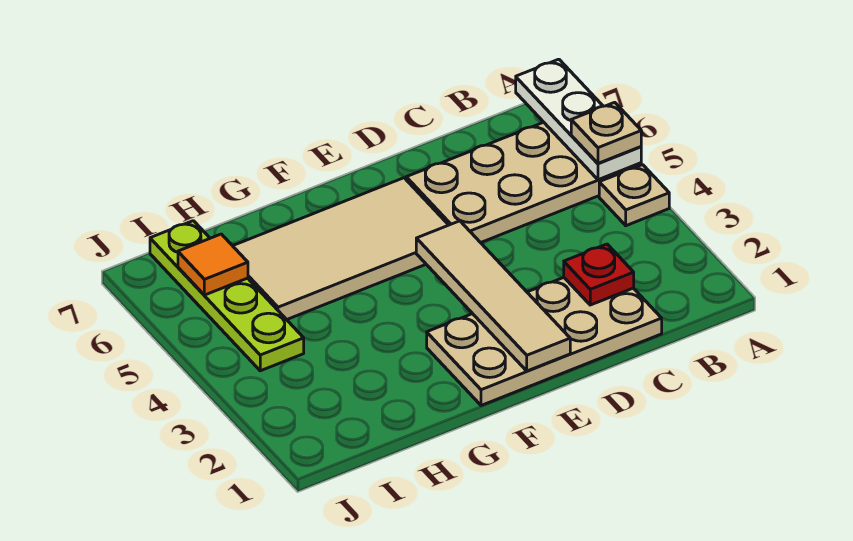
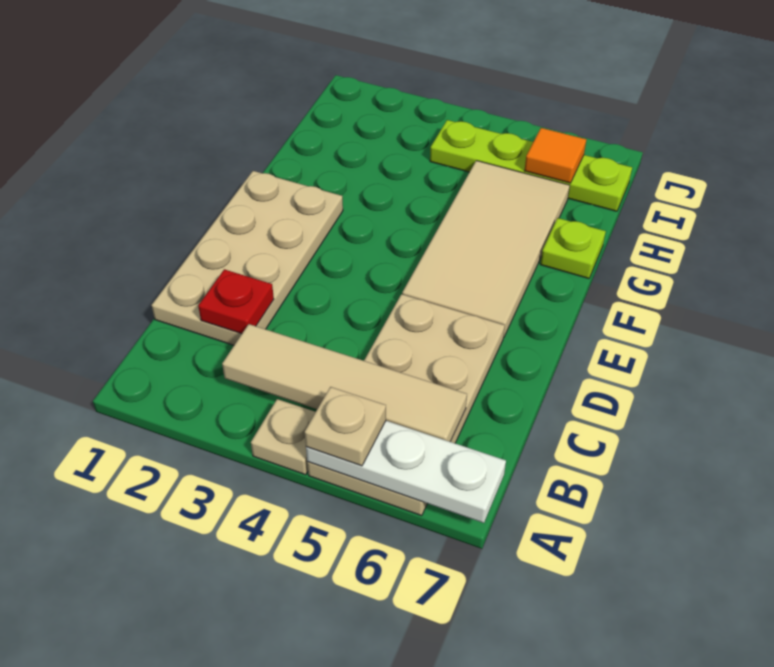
tan 1x4 tile [416,221,570,371] -> tan 1x4 tile moved to [222,324,467,442]
none -> lime 1x1 plate [540,218,606,279]

